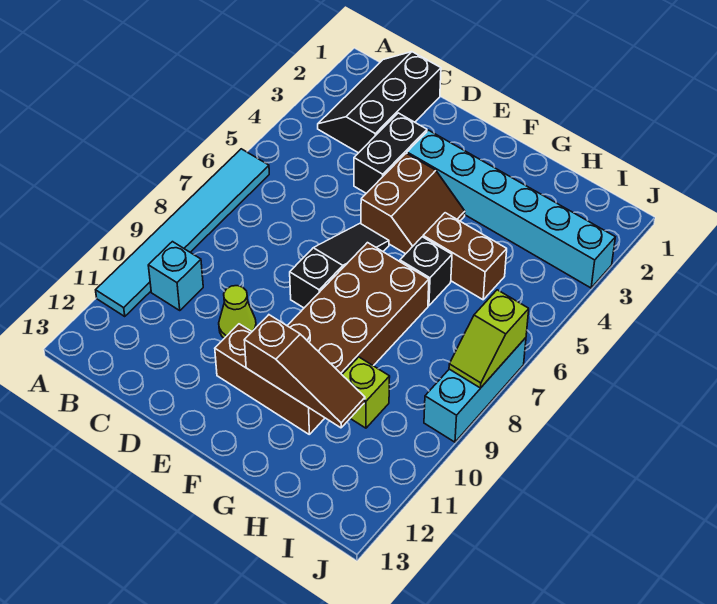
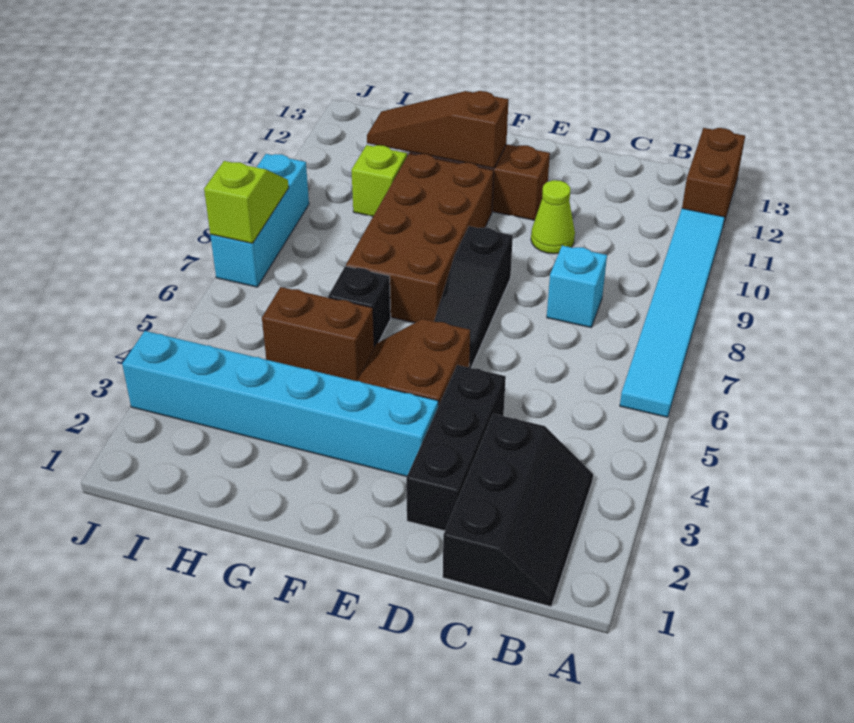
none -> brown 1x2 brick [682,128,745,226]
cyan 1x1 brick [148,242,203,310] -> cyan 1x1 brick moved to [547,246,607,327]
black 1x2 brick [354,113,427,193] -> black 1x3 brick [406,365,506,531]

